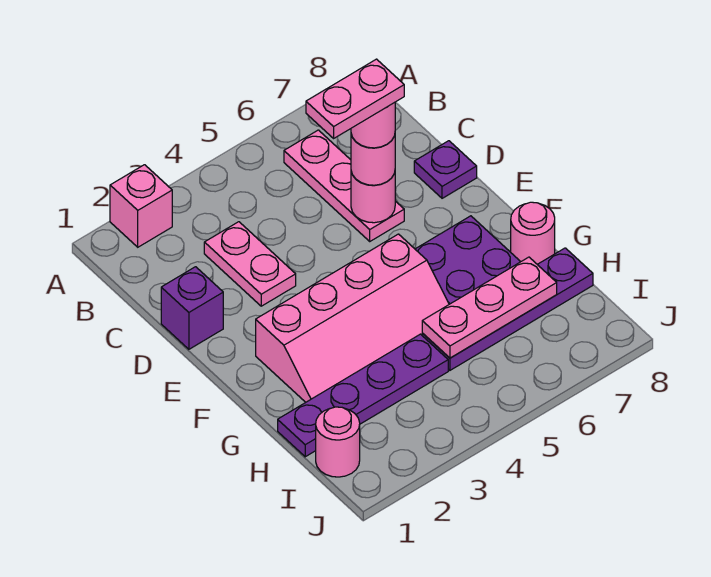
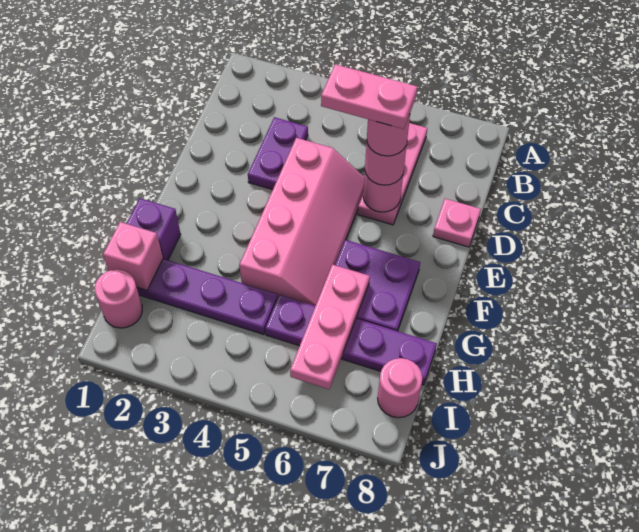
pink 1x1 brick [110,165,172,247] -> pink 1x1 brick moved to [103,222,163,290]
pink 1x2 plate [204,222,296,306] -> purple 1x2 plate [248,117,308,190]
purple 1x1 brick [161,267,223,349] -> purple 1x1 brick moved to [126,198,181,260]
purple 1x1 plate [414,141,477,198] -> pink 1x1 plate [433,199,481,247]
pink 2x4 slope [256,234,449,402] -> pink 2x4 slope turned to [239,138,364,306]
pink 1x1 round brick [511,202,555,264] -> pink 1x1 round brick moved to [378,358,423,418]
pink 1x3 plate [422,257,557,358] -> pink 1x3 plate turned to [290,264,370,389]

